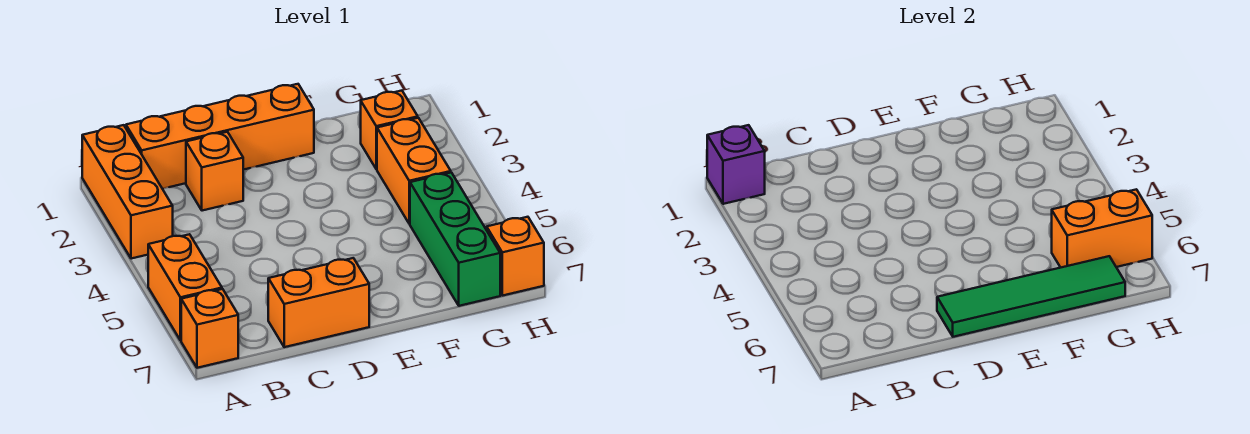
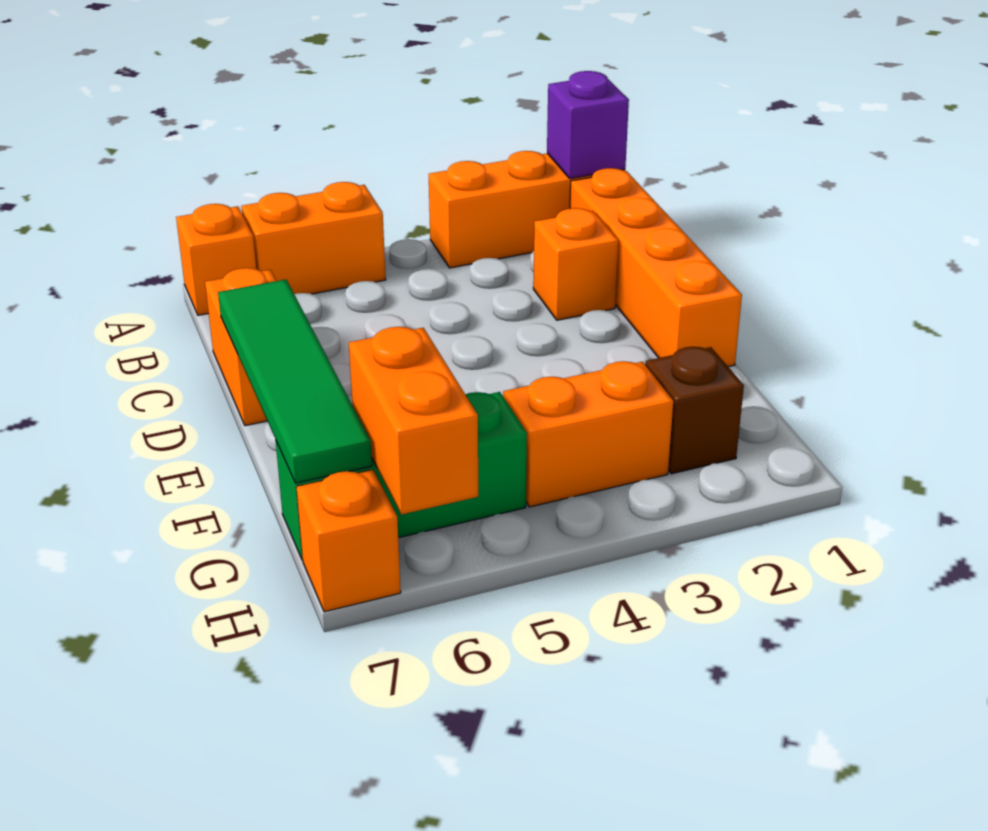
orange 1x1 brick [361,91,418,169] -> brown 1x1 brick [646,347,744,474]

